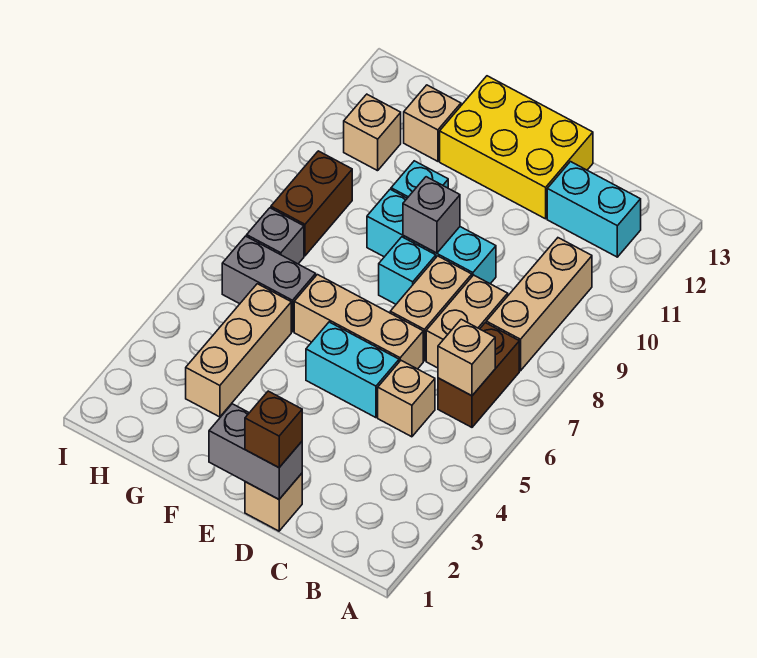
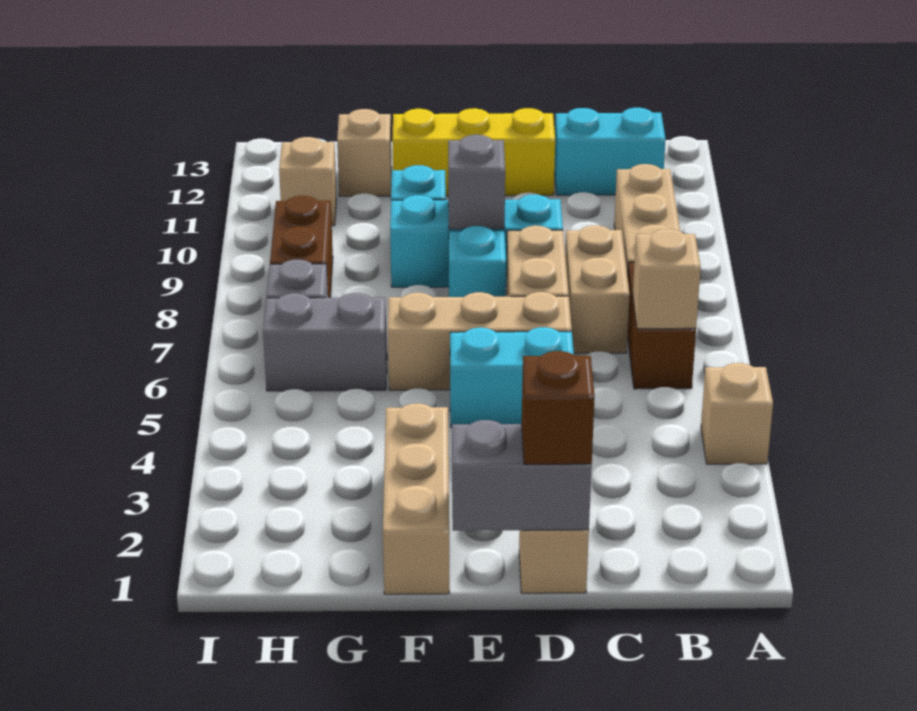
tan 1x1 brick [378,361,435,437] -> tan 1x1 brick moved to [701,363,773,464]
yellow 2x3 brick [440,76,593,219] -> yellow 1x3 brick [392,108,555,196]
tan 1x3 brick [186,284,291,417] -> tan 1x3 brick moved to [383,403,449,594]

